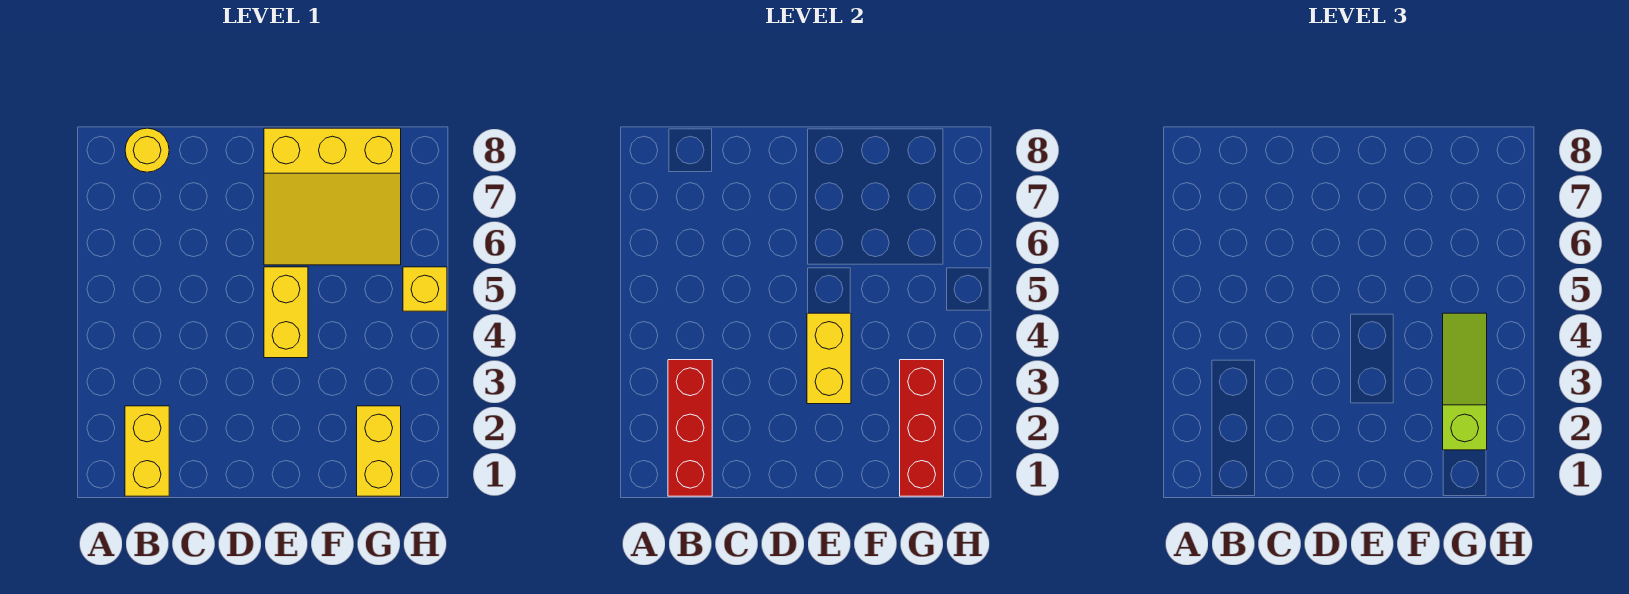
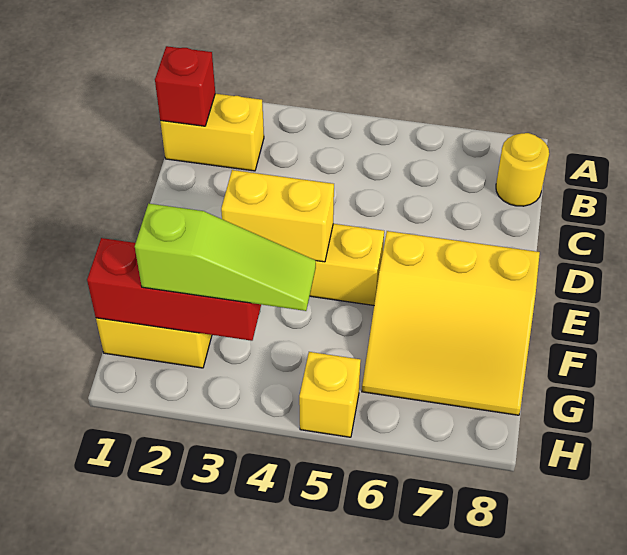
red 1x3 brick [668,360,712,496] -> red 1x1 brick [155,46,215,126]
yellow 3x3 slope [264,128,401,265] -> yellow 3x3 slope turned to [362,231,540,415]

